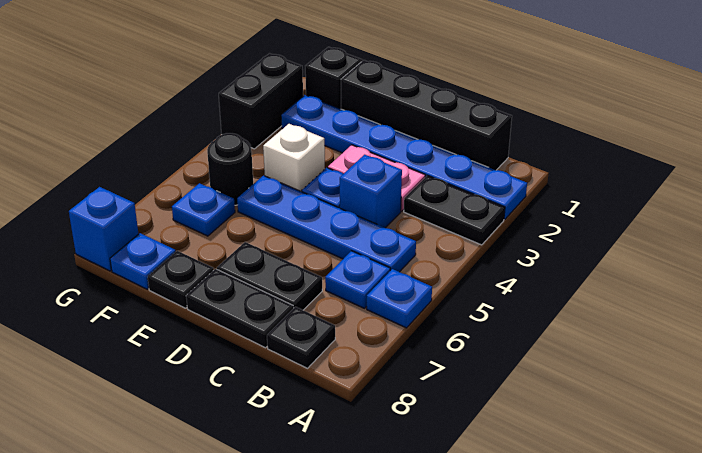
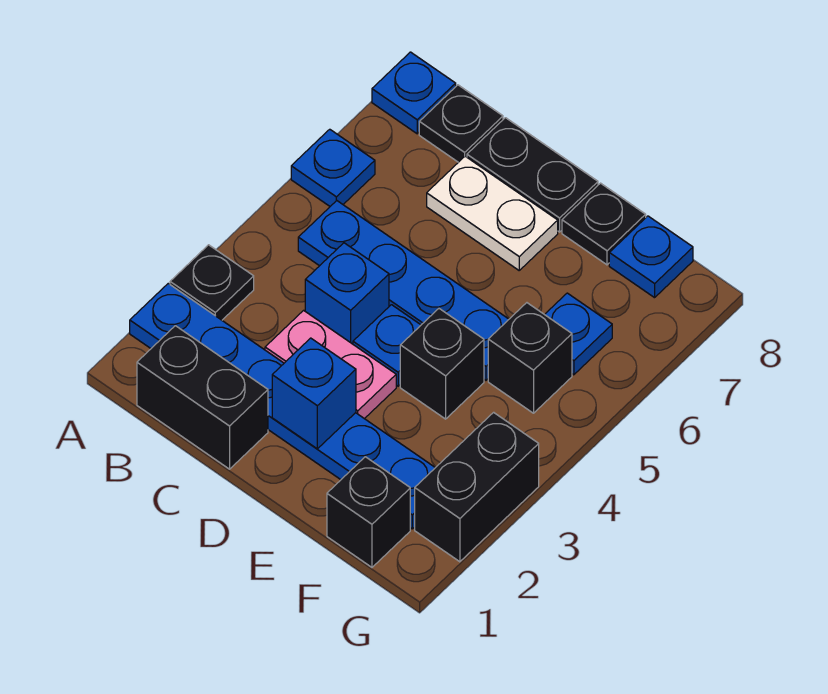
black 1x2 plate [404,176,505,245] -> black 1x1 plate [170,245,254,320]
black 1x4 brick [341,60,512,170] -> black 1x2 brick [137,326,268,469]
blue 1x1 plate [325,251,390,308] -> blue 1x1 plate moved to [372,52,456,134]
black 1x2 plate [217,242,322,310] -> white 1x2 plate [427,156,558,270]
white 1x1 brick [263,124,325,192] -> black 1x1 brick [400,309,484,419]
black 1x1 round brick [207,133,253,205] -> black 1x1 brick [488,303,572,413]
blue 1x1 brick [69,187,138,271] -> blue 1x1 brick moved to [272,338,356,449]

